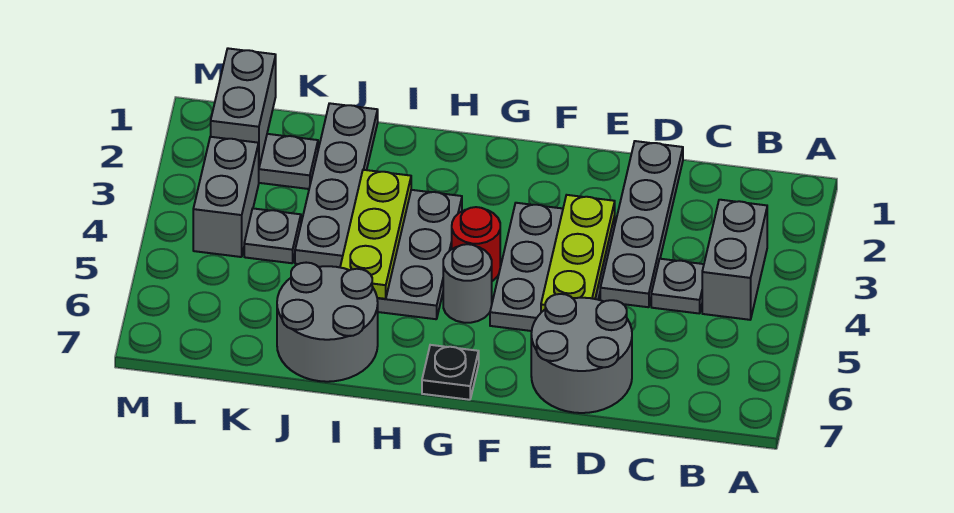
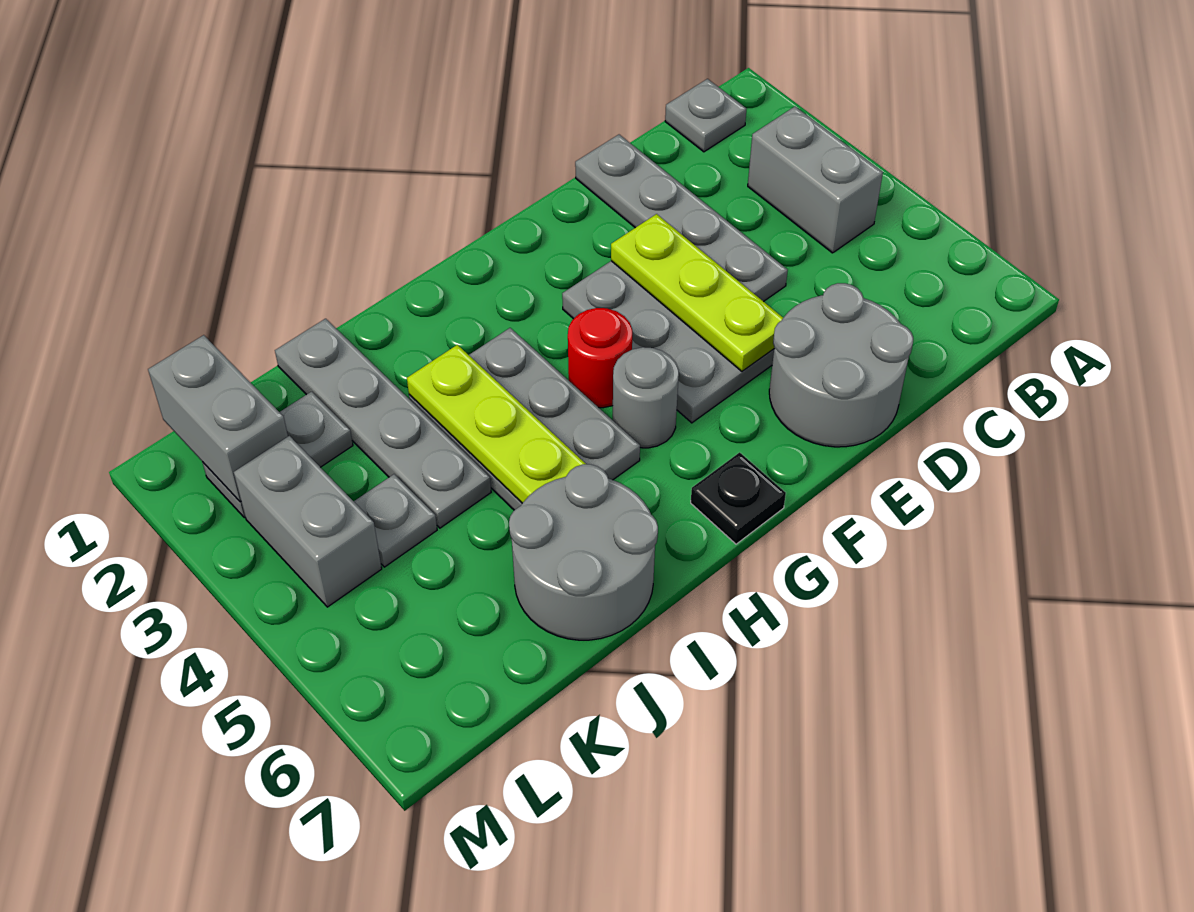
grey 1x1 plate [651,259,704,314] -> grey 1x1 plate moved to [665,79,747,152]

